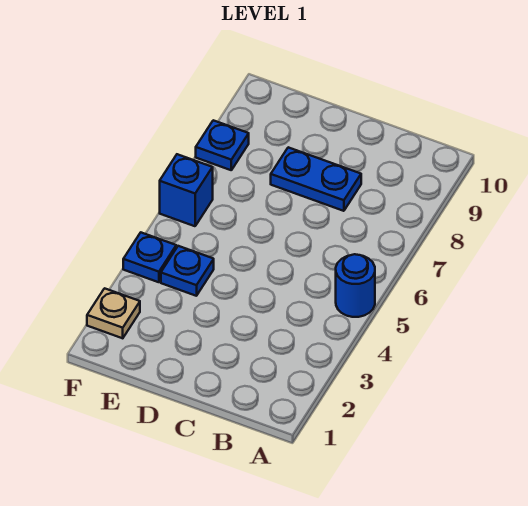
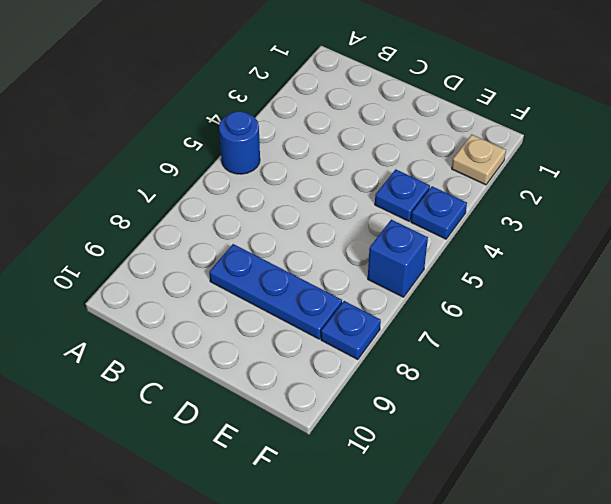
blue 1x2 plate [271,147,361,211] -> blue 1x3 plate [209,244,342,339]

